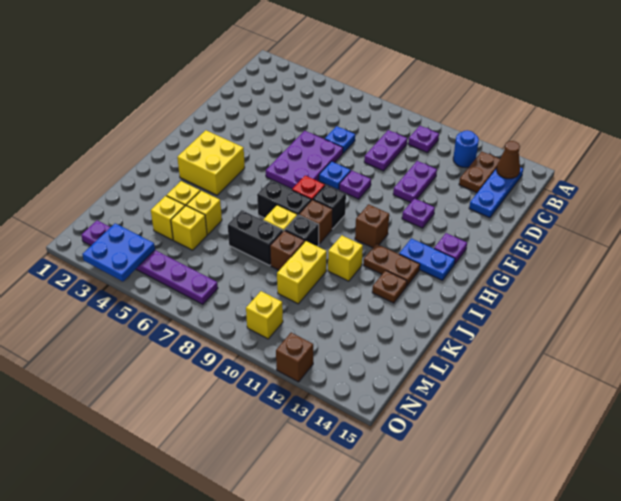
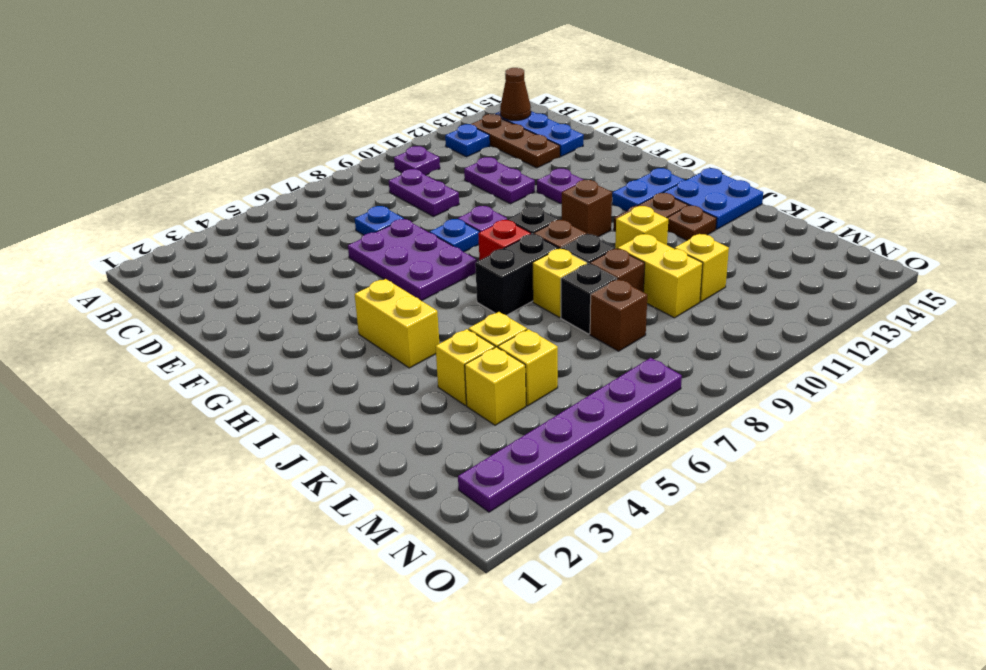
blue 1x1 round brick [453,130,479,168] -> blue 1x1 plate [445,124,490,157]
brown 1x2 plate [459,152,500,193] -> brown 1x3 plate [471,114,560,168]
purple 1x1 plate [434,233,467,264] -> none
yellow 2x2 brick [177,130,245,195] -> yellow 1x2 brick [355,279,439,368]
black 1x2 brick [228,210,283,265] -> black 1x1 brick [561,263,617,334]
blue 2x2 plate [82,223,155,281] -> blue 2x2 plate moved to [663,168,763,229]
yellow 1x1 brick [246,291,283,339] -> yellow 1x1 brick moved to [675,234,729,302]
brown 1x1 brick [276,333,313,382] -> brown 1x1 brick moved to [590,279,647,351]

